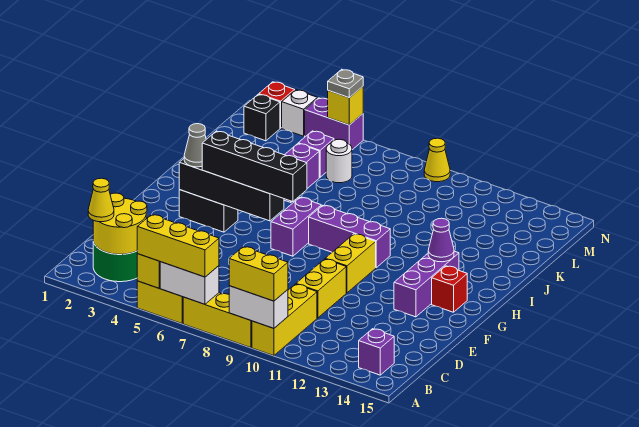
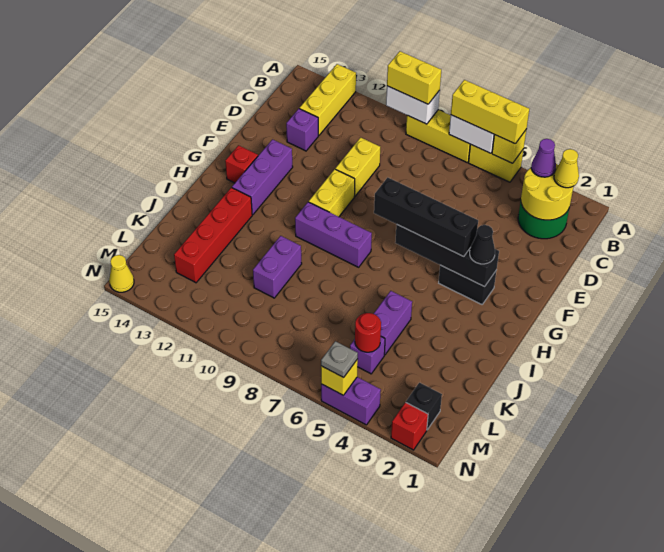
yellow 1x3 brick [252,284,317,356] -> yellow 1x3 brick moved to [299,64,356,136]
purple 1x1 brick [359,329,394,375] -> purple 1x1 brick moved to [286,109,318,151]
grey 1x1 cone [184,124,206,167] -> black 1x1 cone [470,225,495,264]
purple 1x2 brick [271,197,321,256] -> purple 1x2 brick moved to [253,236,302,298]
purple 1x1 cone [428,218,454,262] -> purple 1x1 cone moved to [531,139,556,177]
none -> red 1x4 brick [174,188,252,283]
none -> red 1x1 round brick [355,313,381,352]
white 1x1 round brick [326,139,352,183] -> none
white 1x1 brick [282,90,317,136] -> none
yellow 1x1 cone [424,138,450,182] -> yellow 1x1 cone moved to [109,255,134,292]

